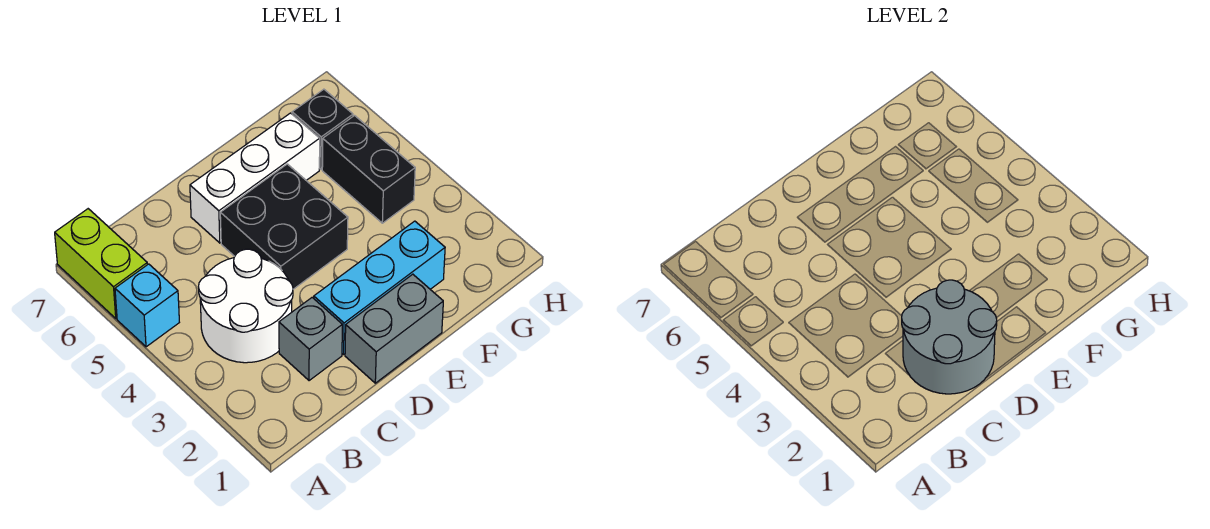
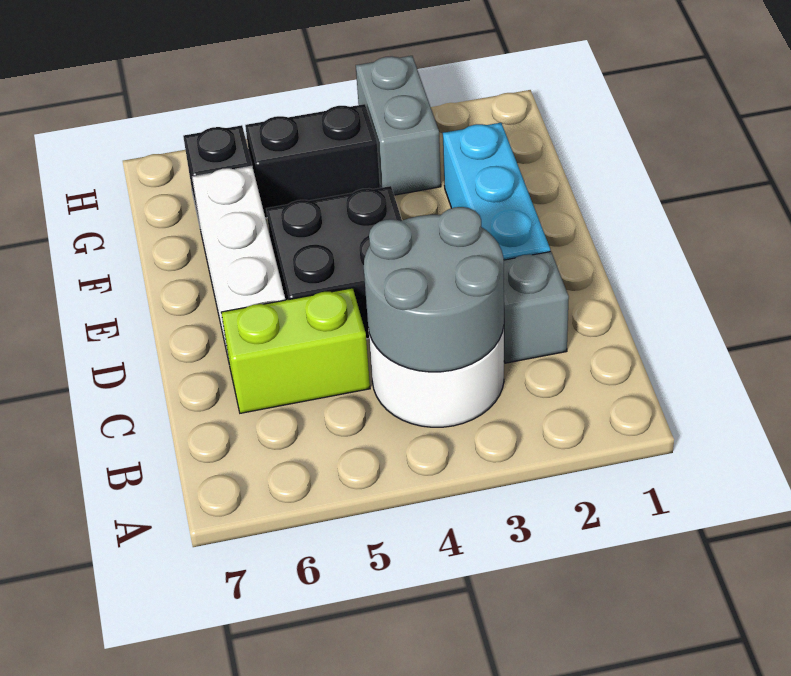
cyan 1x1 brick [115,264,179,347] -> none
lime 1x2 brick [55,209,147,318] -> lime 1x2 brick moved to [221,288,370,413]
grey 2x2 round brick [902,280,997,394] -> grey 2x2 round brick moved to [364,207,504,372]
grey 1x2 brick [345,274,443,383] -> grey 1x2 brick moved to [356,56,441,195]

